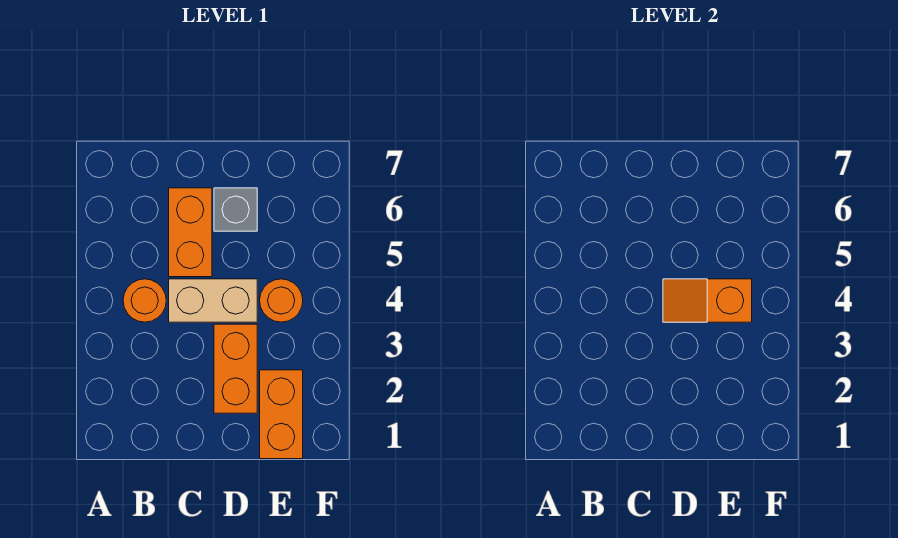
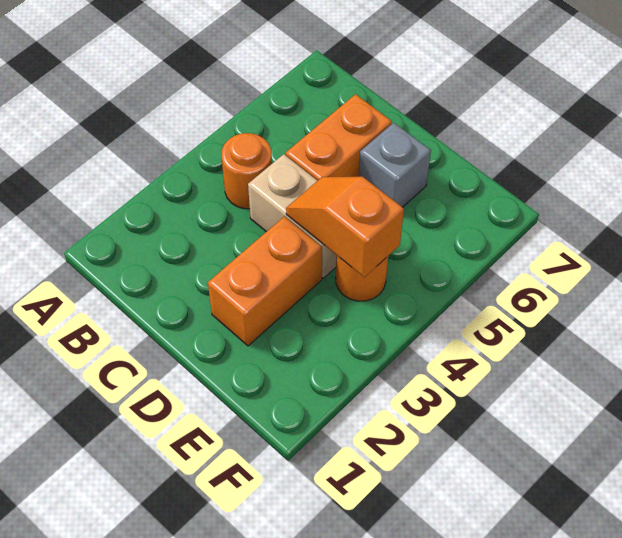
orange 1x2 brick [260,370,303,459] -> none

